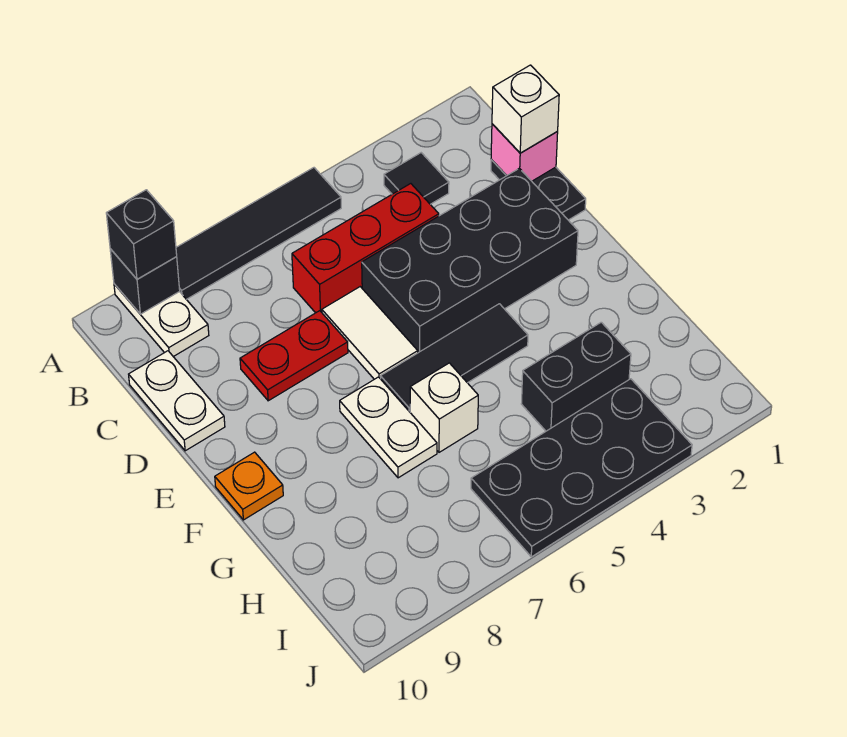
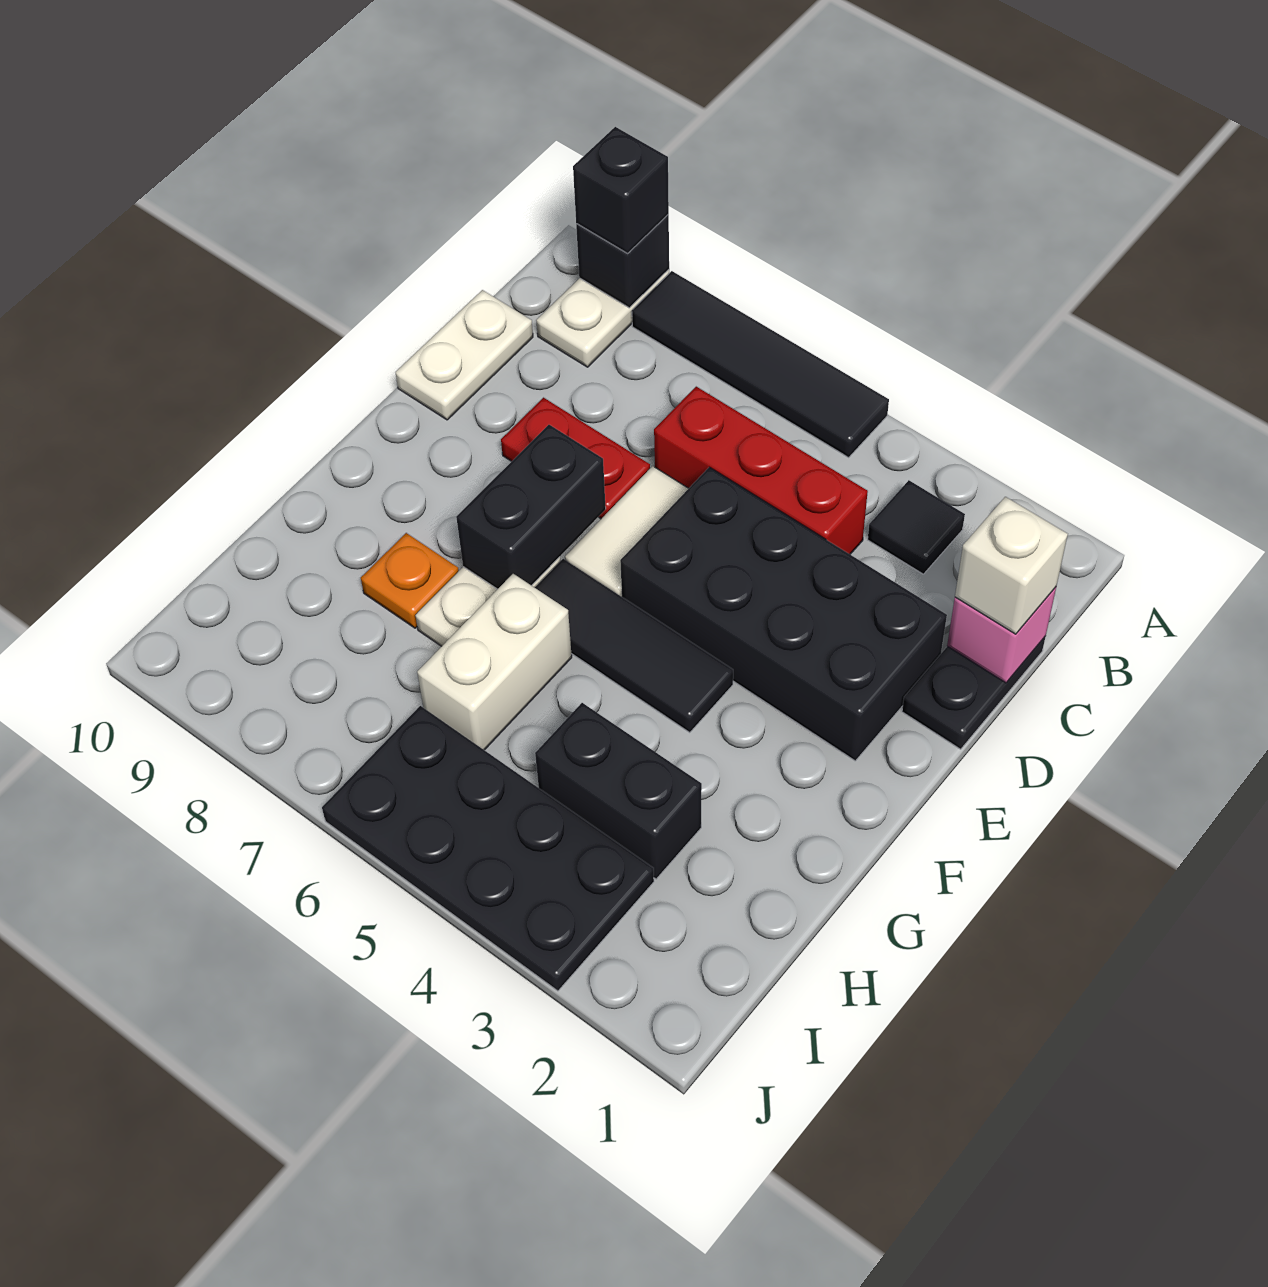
none -> black 1x2 brick [456,425,606,589]
orange 1x1 plate [215,452,283,520] -> orange 1x1 plate moved to [361,533,459,628]
white 1x1 brick [410,363,478,452] -> white 1x2 brick [417,574,572,750]

